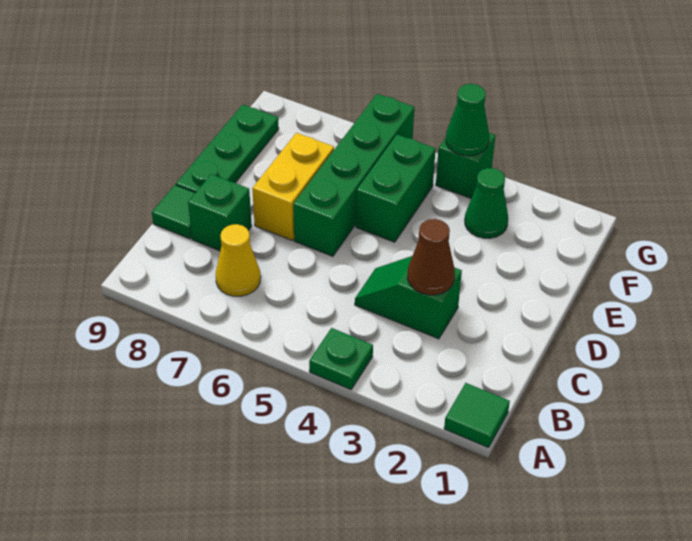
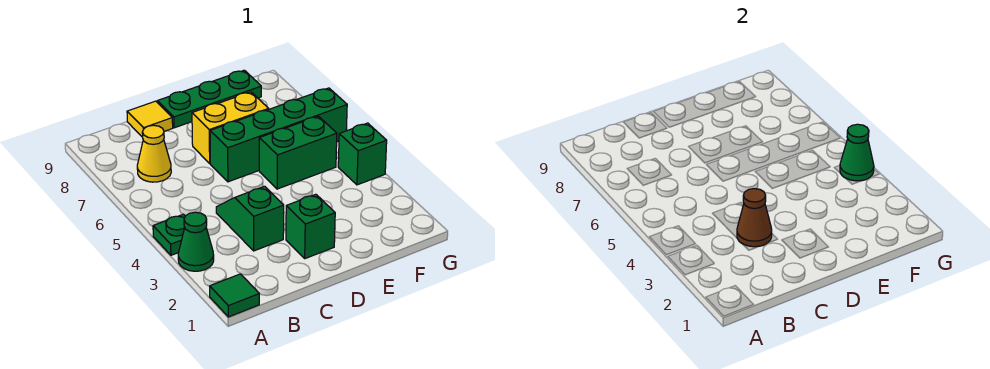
green 1x1 brick [188,174,252,251] -> green 1x1 brick moved to [286,194,335,259]
green 1x1 tile [152,185,195,239] -> yellow 1x1 tile [127,101,173,137]
green 1x1 cone [465,168,508,238] -> green 1x1 cone moved to [178,212,214,271]

